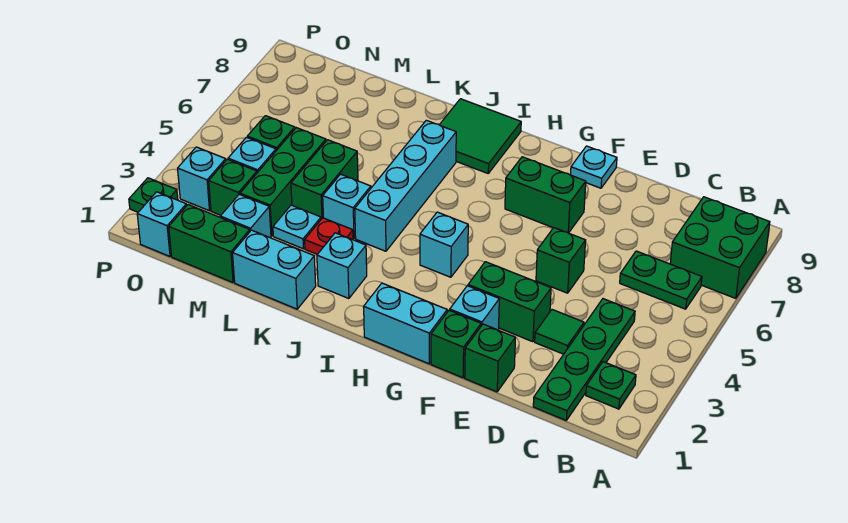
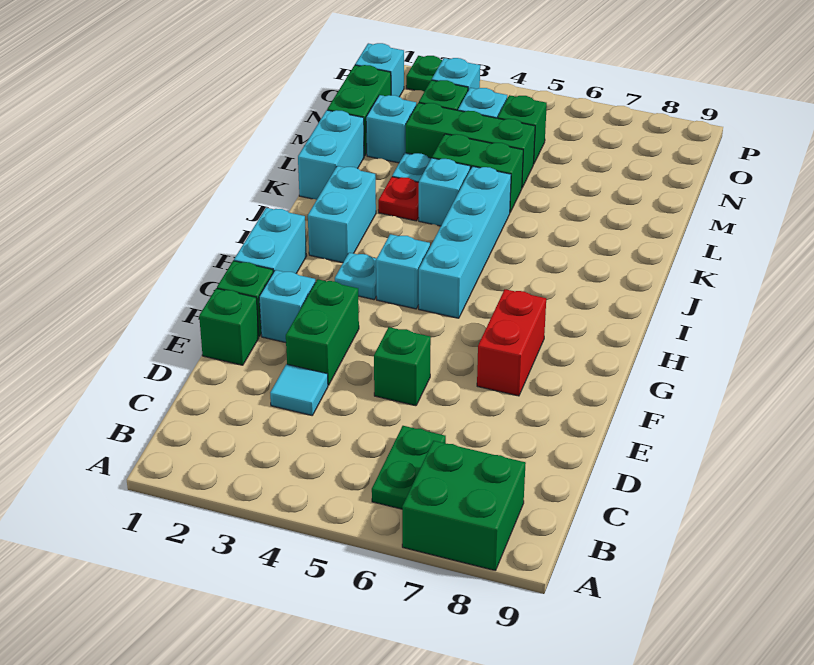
green 1x1 plate [586,362,636,409] -> none
green 1x4 plate [533,299,635,420] -> none
green 1x1 tile [535,310,584,354] -> cyan 1x1 tile [270,364,328,415]
green 1x2 brick [505,157,586,233] -> red 1x2 brick [477,289,546,396]
cyan 1x1 plate [571,146,617,188] -> cyan 1x1 plate moved to [335,253,377,300]
green 2x2 tile [440,99,521,173] -> none
cyan 1x1 brick [317,233,367,299] -> cyan 1x2 brick [308,166,376,263]
cyan 1x4 brick [355,120,456,251] -> cyan 1x4 brick turned to [419,166,511,318]

